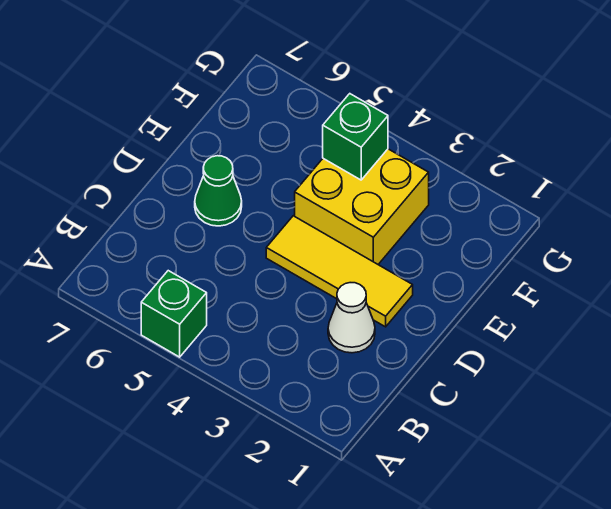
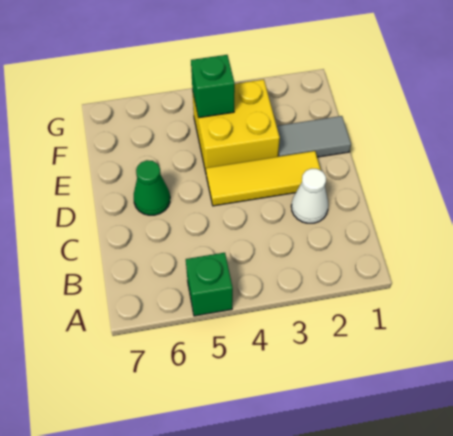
none -> grey 1x2 tile [277,116,351,157]

